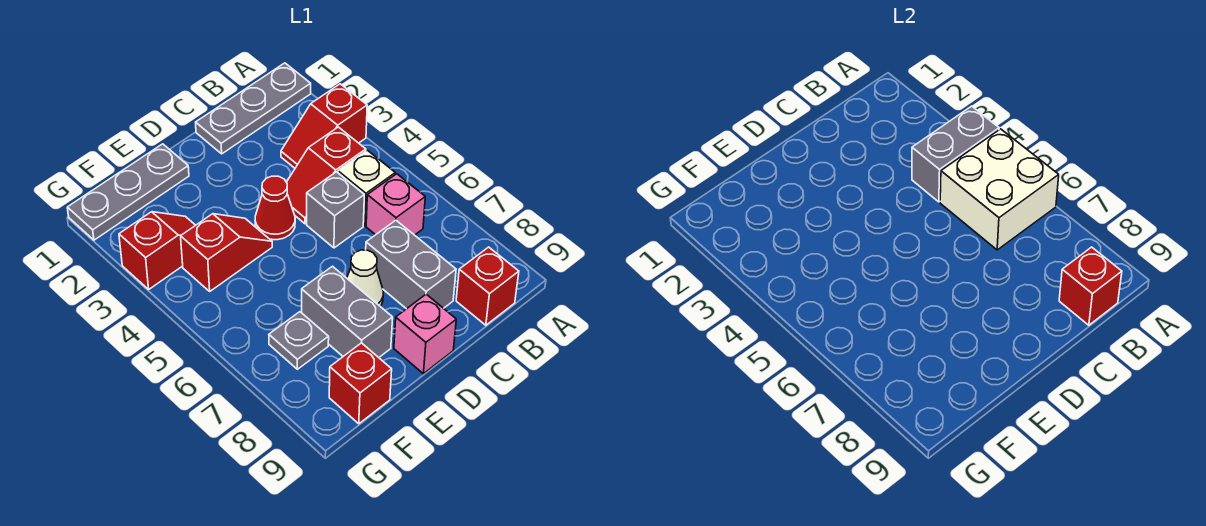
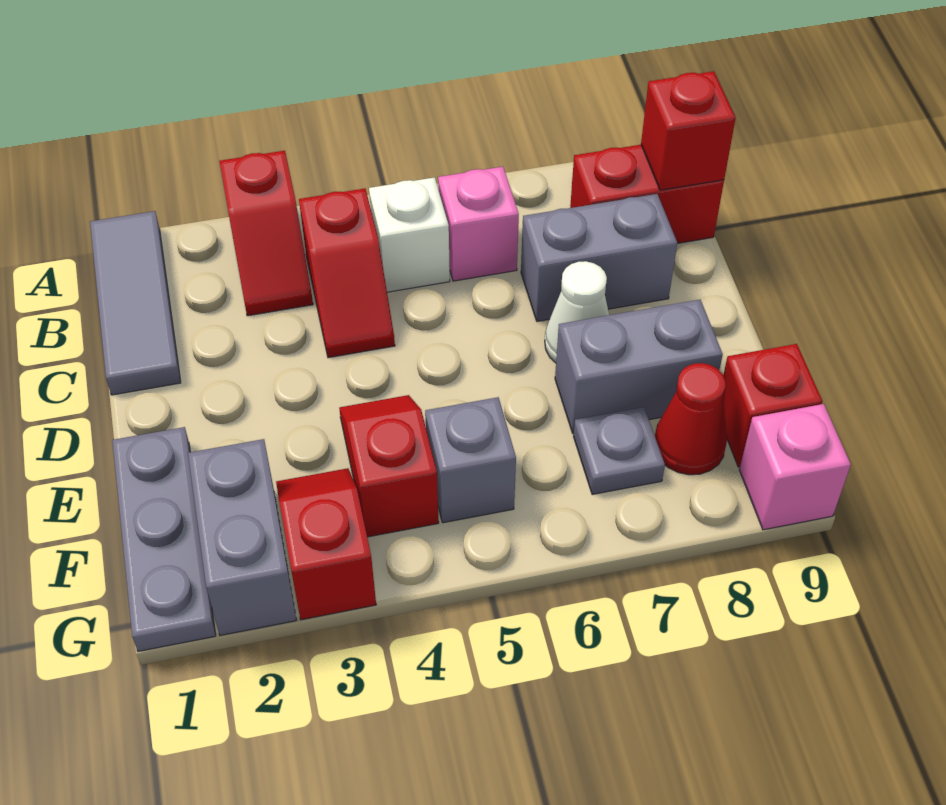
grey 1x3 plate [196,63,311,154] -> grey 1x3 tile [90,211,181,395]
grey 1x2 brick [912,106,999,202] -> grey 1x2 brick moved to [188,439,296,635]
white 2x2 brick [940,129,1059,250] -> none
red 1x1 brick [456,247,519,325] -> red 1x2 brick [570,145,724,243]
grey 1x1 brick [307,172,364,248] -> grey 1x1 brick moved to [425,397,516,523]
red 1x1 cone [255,176,295,240] -> red 1x1 cone moved to [655,363,727,475]
pink 1x1 brick [394,294,456,374] -> pink 1x1 brick moved to [739,404,851,530]

